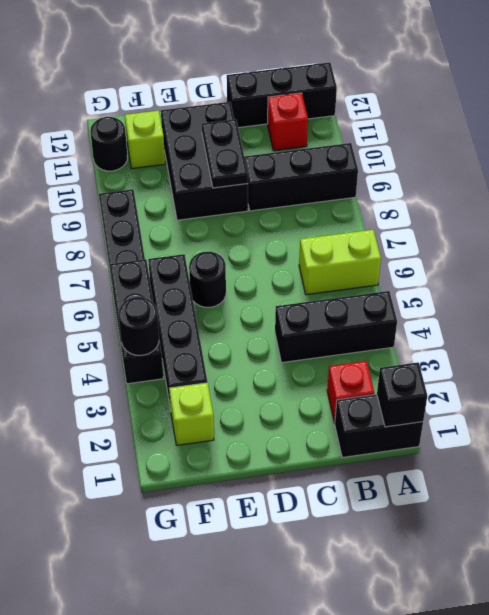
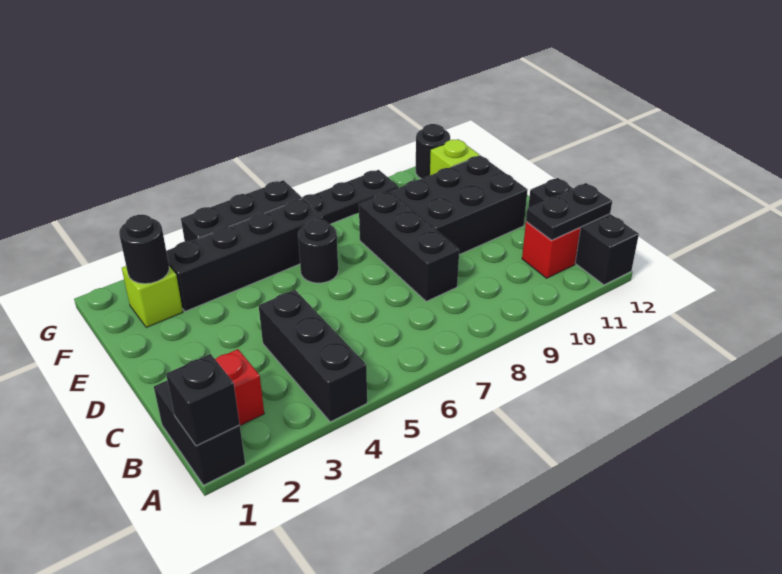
lime 1x2 brick [299,230,381,295] -> none
black 1x3 brick [244,143,358,211] -> black 1x3 brick moved to [359,192,459,301]
black 1x2 plate [202,119,248,188] -> black 1x2 plate moved to [526,183,612,240]
black 1x1 round brick [119,297,159,355] -> black 1x1 round brick moved to [119,215,169,284]

